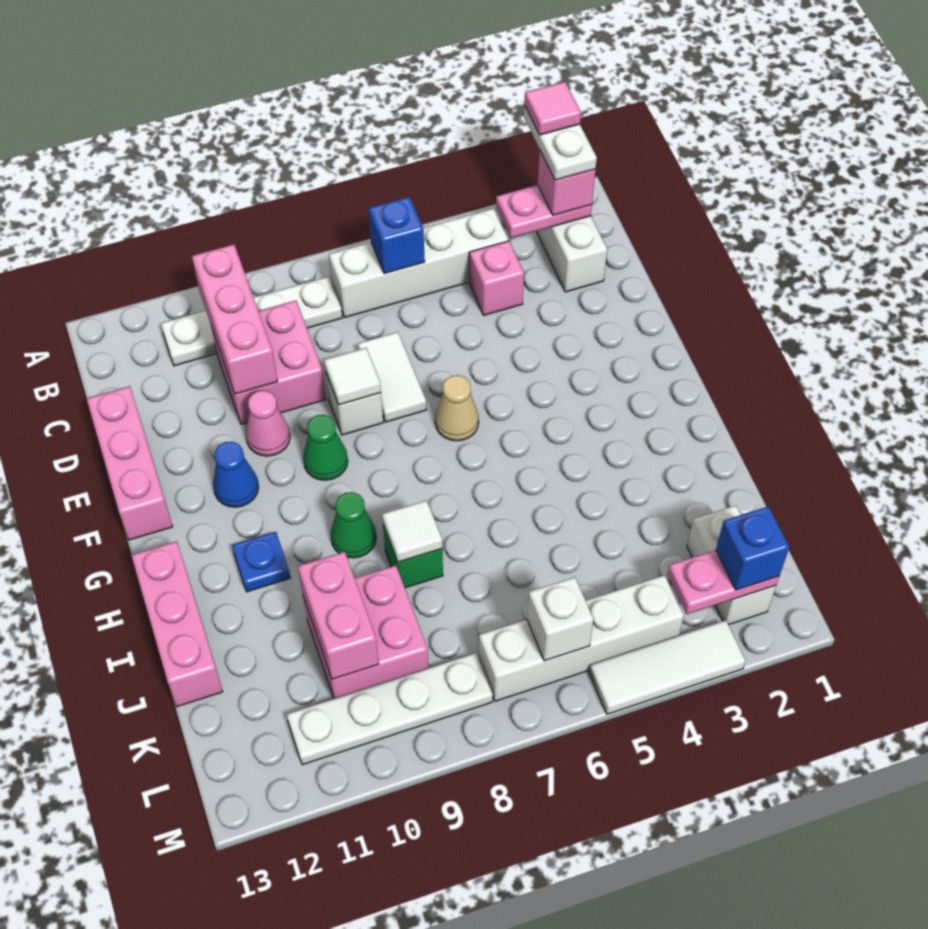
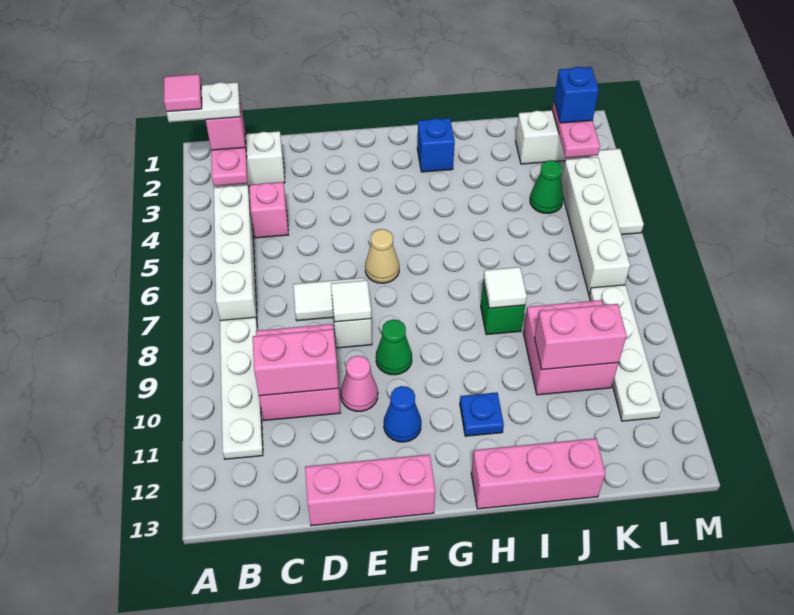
blue 1x1 brick [369,197,425,274] -> blue 1x1 brick moved to [417,118,455,172]
pink 1x3 brick [192,245,278,394] -> pink 1x2 brick [253,329,339,396]
green 1x1 cone [331,492,376,558] -> green 1x1 cone moved to [530,160,563,213]
white 1x1 brick [527,577,594,661] -> none

